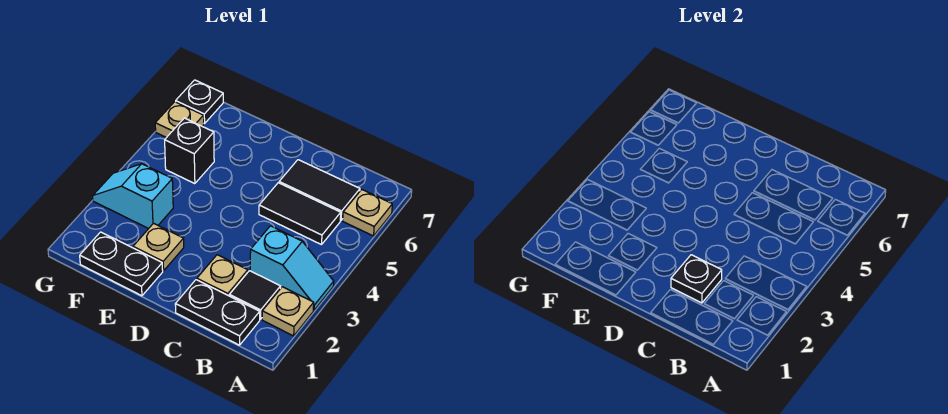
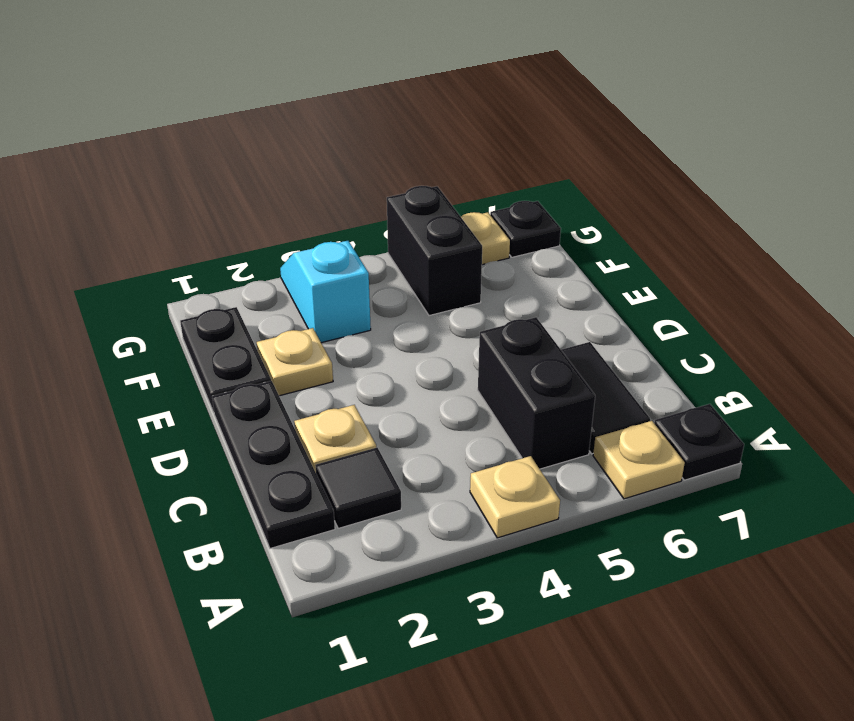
tan 1x1 plate [262,287,314,336] -> tan 1x1 plate moved to [470,456,560,538]
cyan 1x2 slope [250,226,334,310] -> none
black 1x2 plate [175,280,260,345] -> black 1x3 plate [212,381,335,549]
black 1x2 tile [259,183,341,245] -> black 1x2 brick [478,317,595,469]
black 1x1 plate [671,255,722,303] -> black 1x1 plate moved to [654,404,744,480]
black 1x1 brick [165,118,214,184] -> black 1x2 brick [387,186,482,316]

